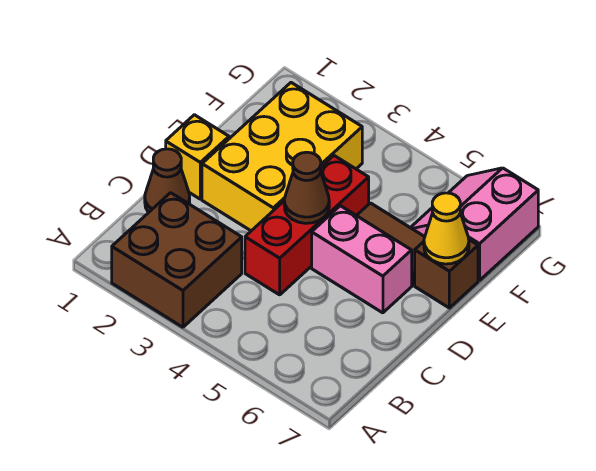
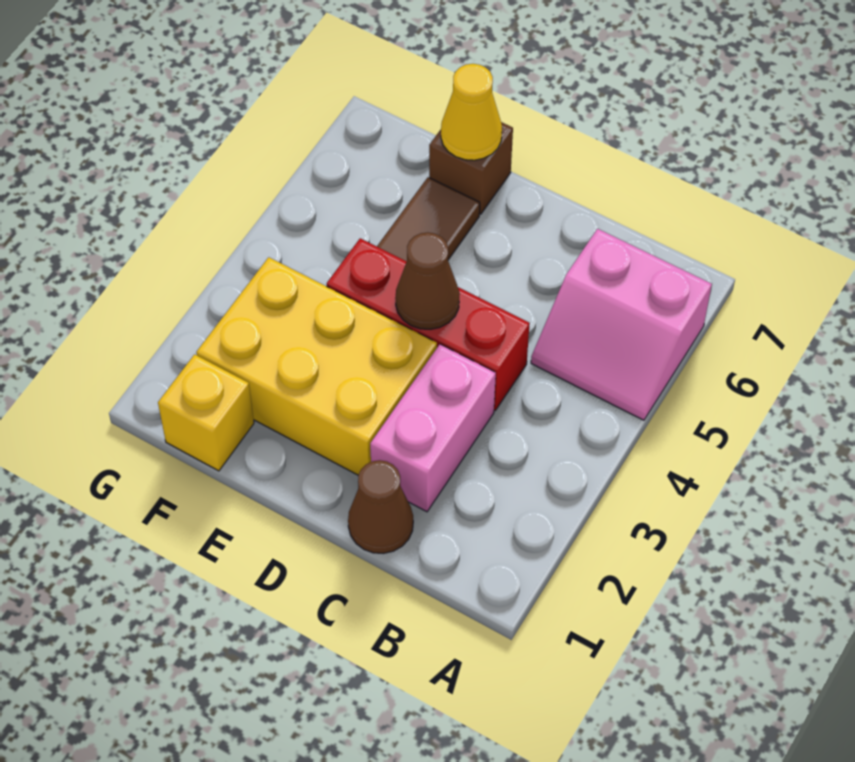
brown 2x2 brick [112,193,242,327] -> none
yellow 1x1 brick [166,115,229,199] -> yellow 1x1 brick moved to [158,354,254,471]
pink 1x2 brick [312,206,412,313] -> pink 1x2 brick moved to [370,344,496,512]
pink 2x2 slope [411,168,538,280] -> pink 2x2 slope moved to [531,229,712,420]

